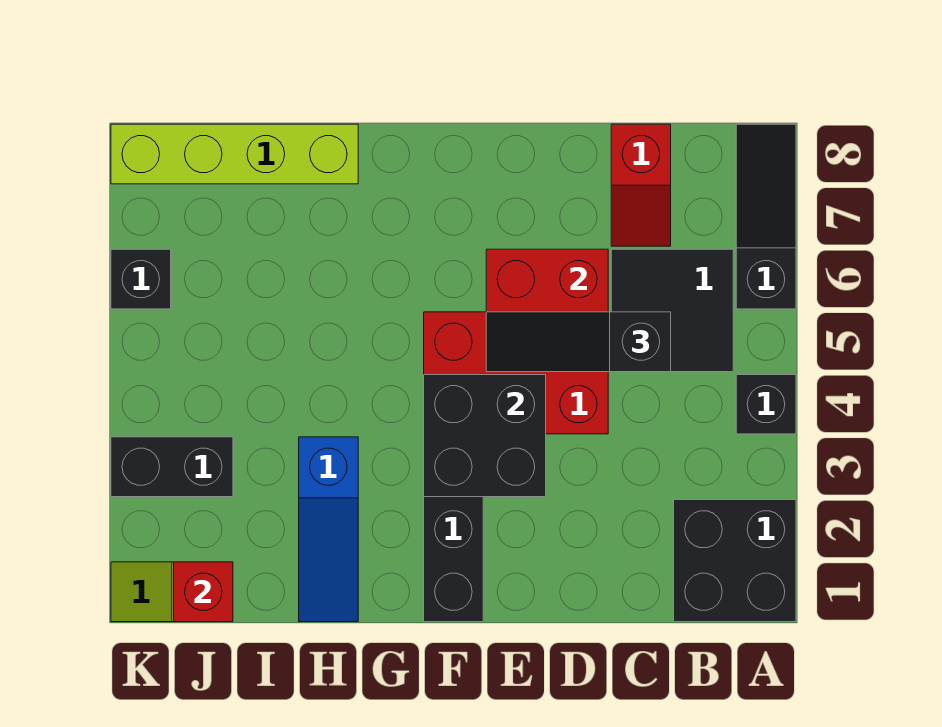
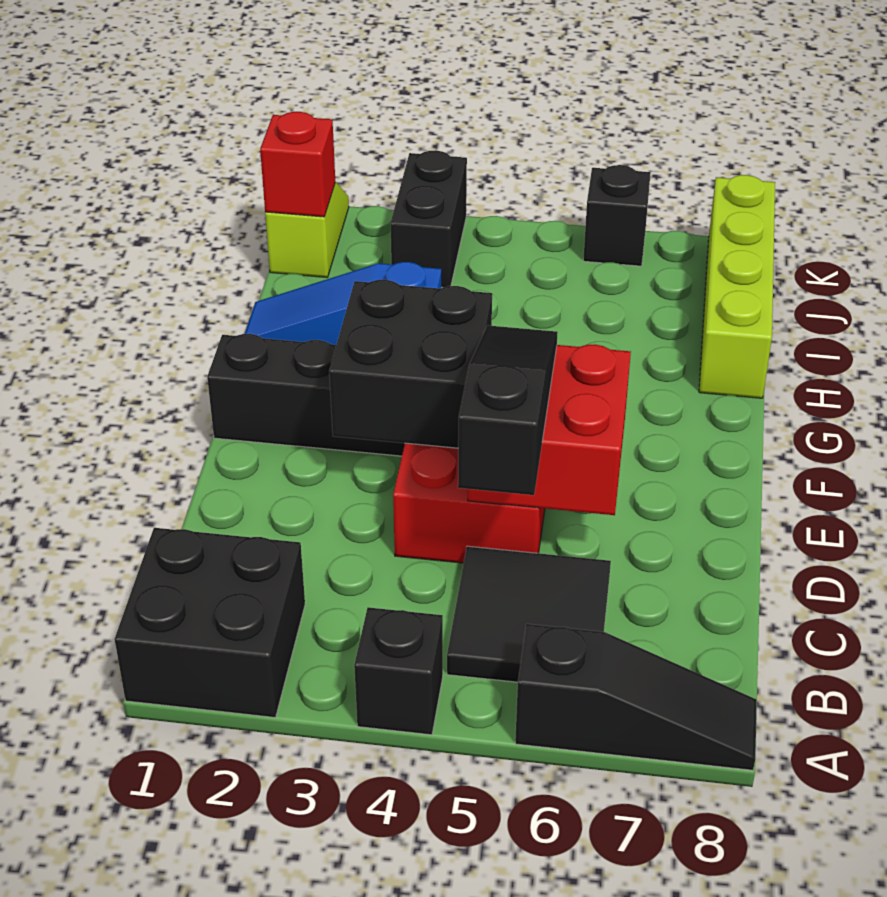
red 1x2 slope [611,124,671,246] -> none

